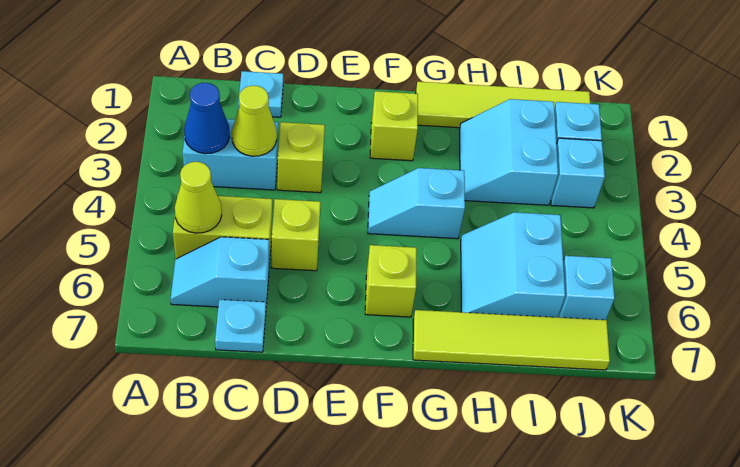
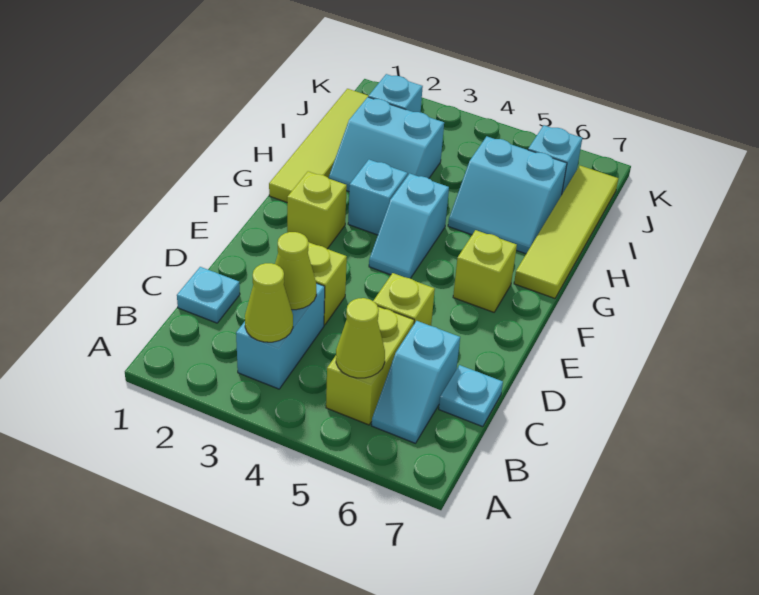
blue 1x1 cone [184,83,230,154] -> lime 1x1 cone [245,263,293,342]
cyan 1x1 brick [551,138,605,208] -> cyan 1x1 brick moved to [348,160,408,235]

